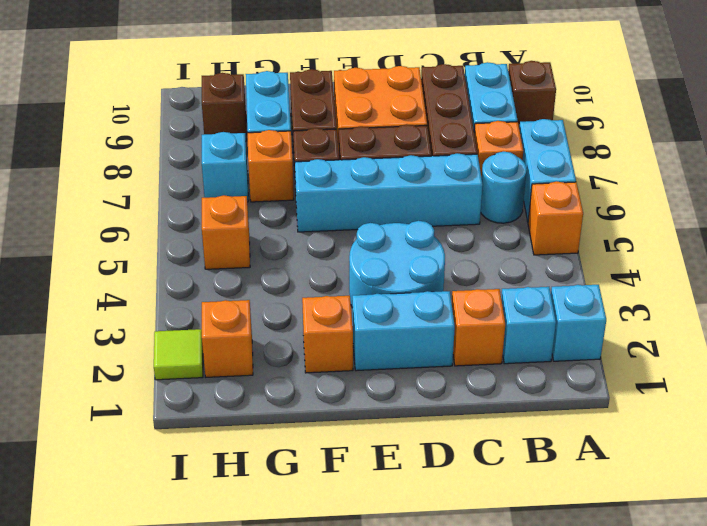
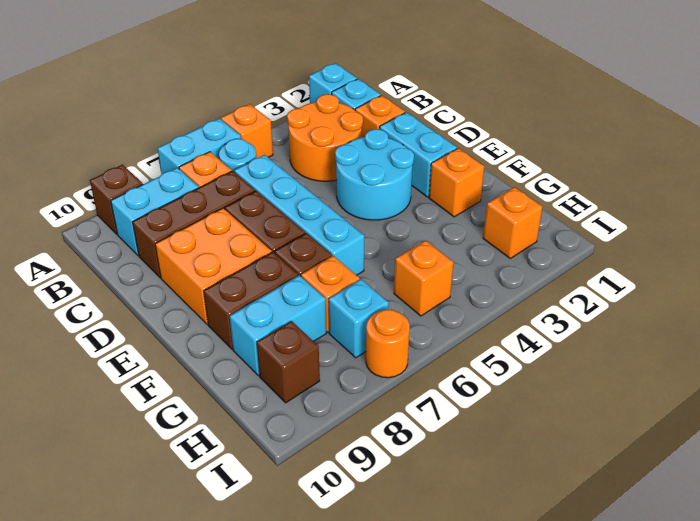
none -> orange 2x2 round brick [287,94,363,181]
lime 1x1 tile [154,329,203,380] -> none
none -> orange 1x1 round brick [366,310,410,378]

